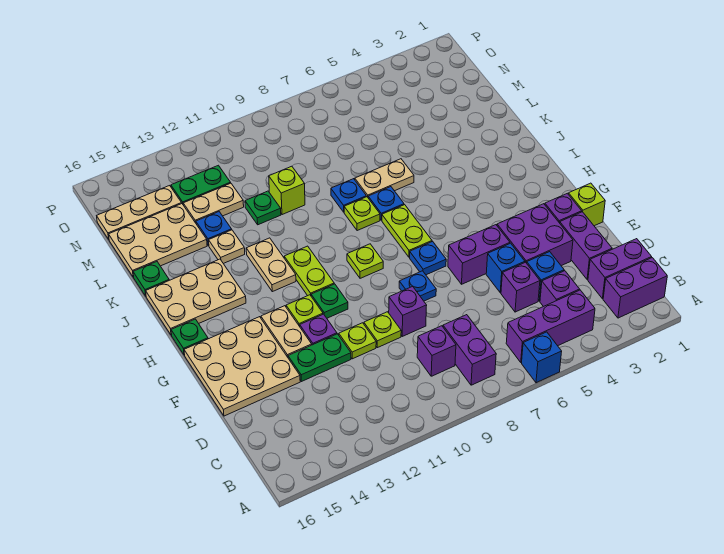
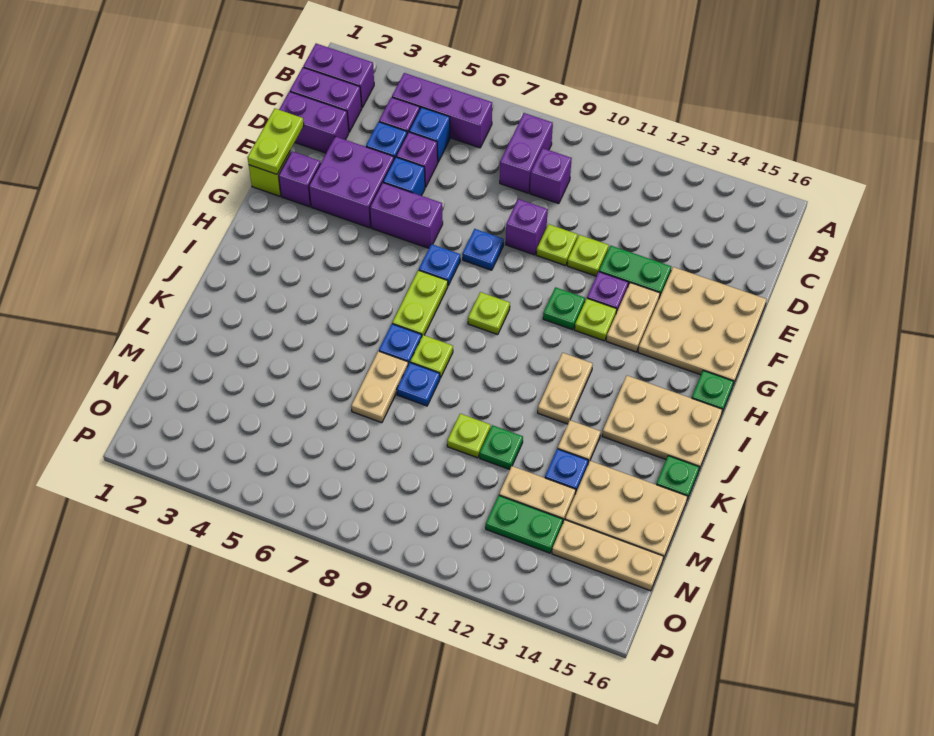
blue 1x1 brick [522,332,562,383] -> blue 1x1 brick moved to [409,107,450,162]
purple 1x2 brick [560,212,612,280] -> purple 1x2 brick turned to [279,92,349,153]
lime 1x2 plate [284,246,334,296] -> lime 1x2 plate moved to [247,109,304,174]
tan 1x2 plate [355,159,414,197] -> tan 1x2 plate turned to [351,351,408,423]
lime 1x1 brick [269,166,305,215] -> lime 1x1 plate [447,414,491,458]

